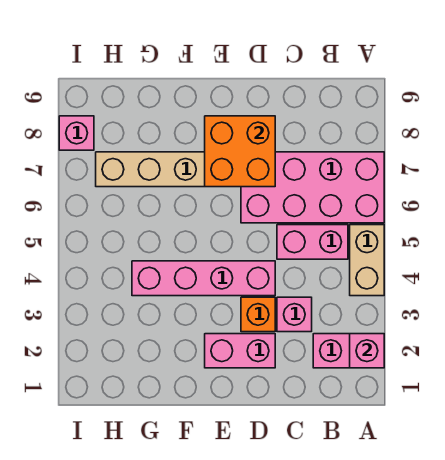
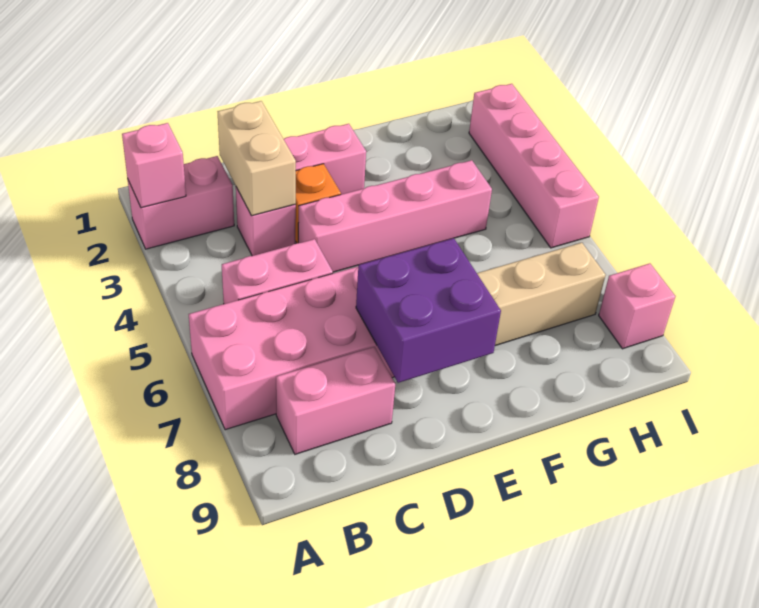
tan 1x2 brick [350,225,384,296] -> tan 1x2 brick moved to [218,101,296,216]
none -> pink 1x2 brick [276,347,395,454]
orange 2x2 brick [205,116,275,187] -> purple 2x2 brick [356,238,501,383]
none -> pink 1x4 brick [469,84,599,248]

